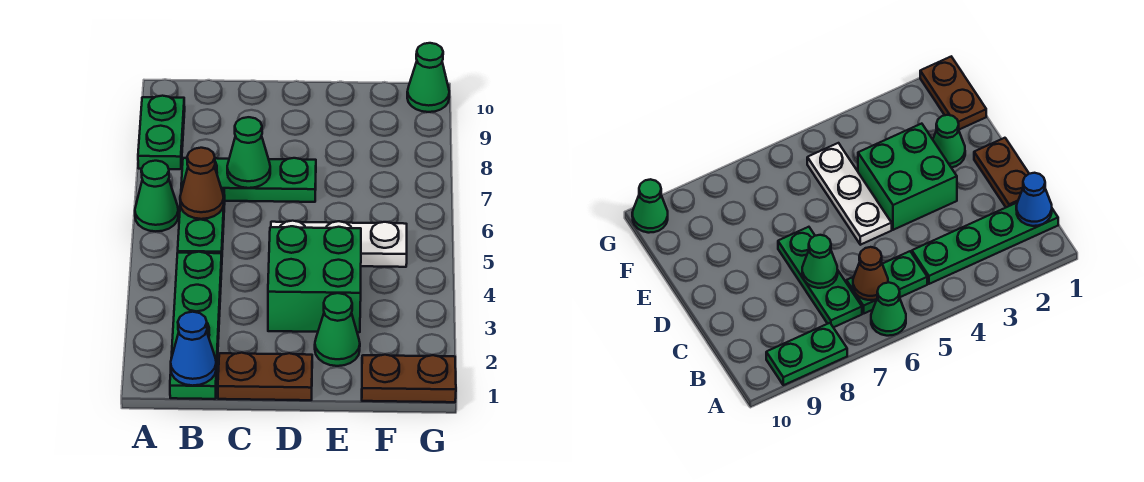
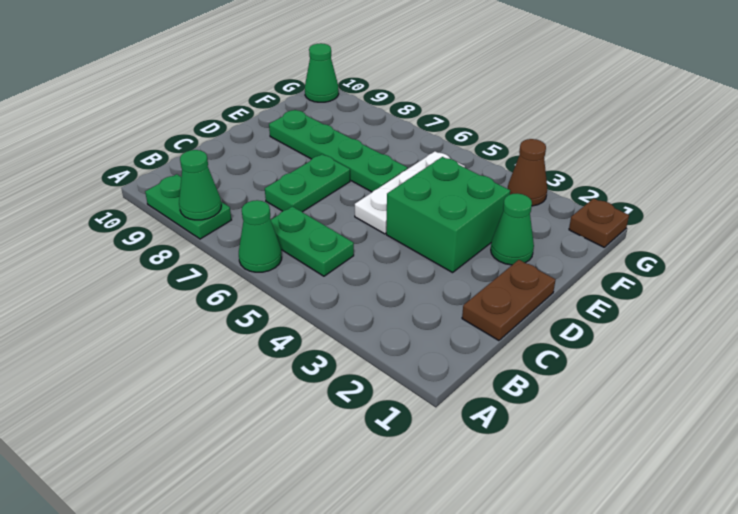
green 1x4 plate [170,252,222,399] -> green 1x4 plate moved to [269,110,408,192]
blue 1x1 cone [171,312,216,386] -> none
brown 1x1 cone [180,148,224,219] -> brown 1x1 cone moved to [508,139,547,206]
green 1x3 plate [181,158,316,202] -> green 1x2 plate [265,154,350,212]
green 1x1 cone [227,117,270,188] -> green 1x1 cone moved to [179,150,221,220]
brown 1x2 plate [362,355,456,402] -> brown 1x1 plate [569,198,629,247]

